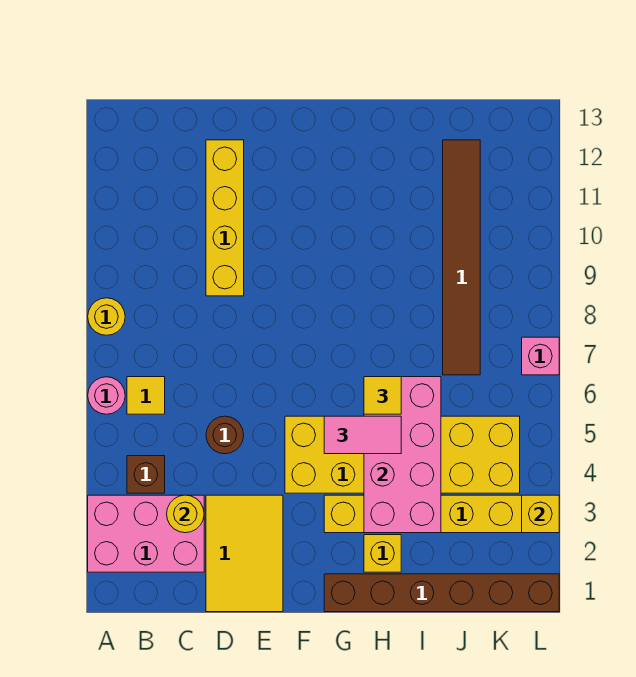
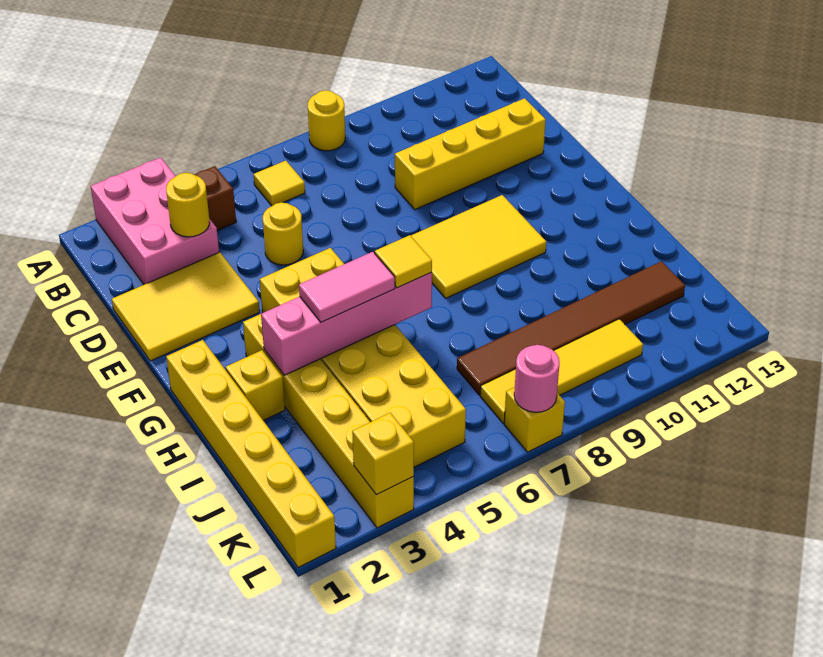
pink 1x1 round brick [88,377,125,414] -> pink 1x1 round brick moved to [514,345,560,412]
brown 1x1 round brick [206,416,244,454] -> yellow 1x1 round brick [263,202,303,265]
none -> yellow 2x3 tile [411,195,546,298]
brown 1x6 brick [324,574,559,612] -> yellow 1x6 brick [166,340,336,568]
pink 1x2 tile [324,416,401,454] -> pink 1x2 tile turned to [299,252,395,322]
pink 2x4 brick [364,377,441,533] -> pink 1x4 brick [261,272,432,375]
none -> yellow 1x4 tile [480,319,643,423]
pink 1x1 brick [522,337,559,375] -> yellow 1x1 brick [504,387,565,452]

